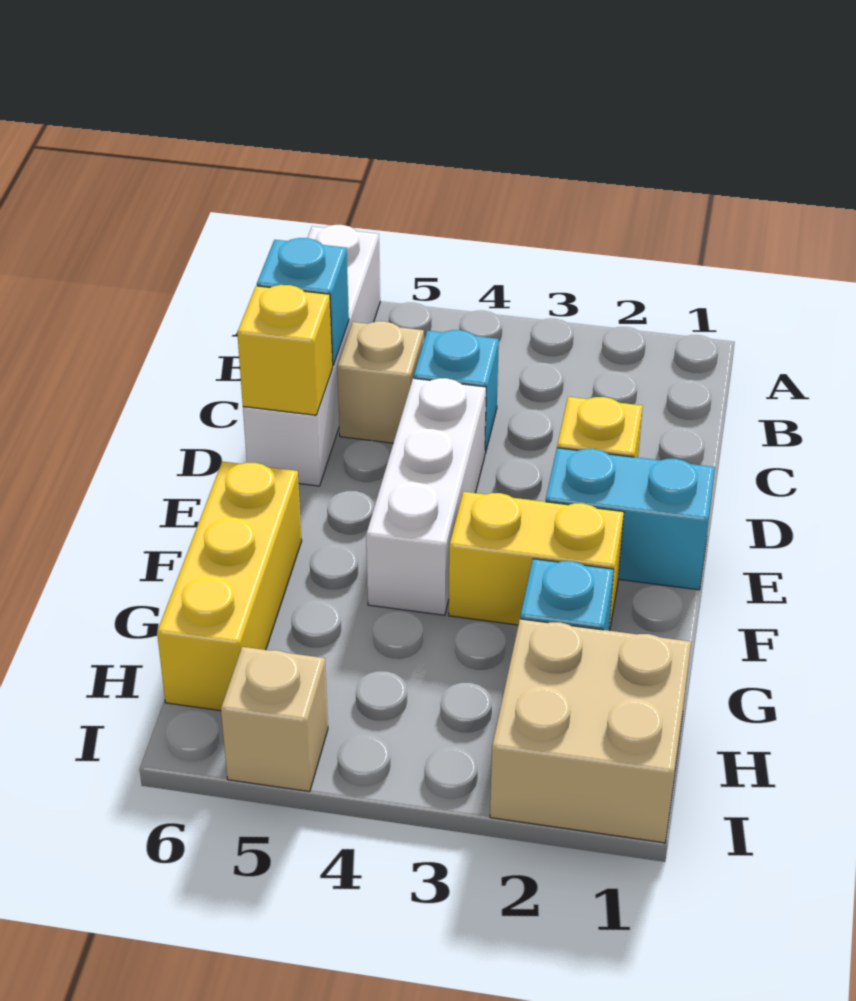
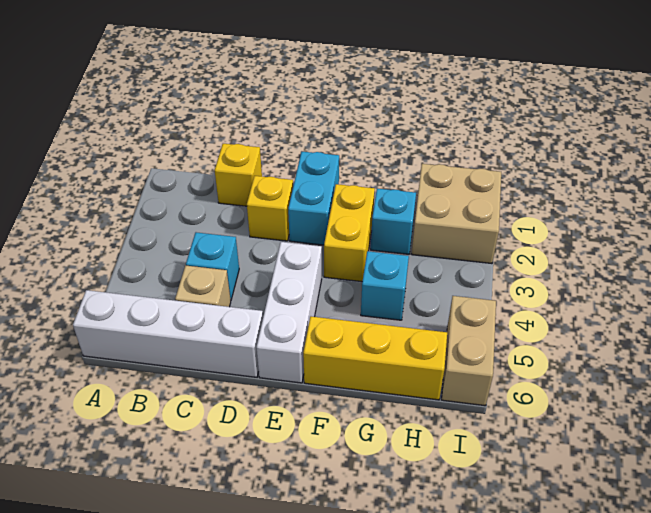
cyan 1x1 brick [257,238,349,365] -> cyan 1x1 brick moved to [361,251,409,320]
white 1x3 brick [366,378,486,615] -> white 1x3 brick turned to [256,242,322,383]
yellow 1x1 brick [237,285,333,415] -> yellow 1x1 brick moved to [215,144,262,206]
tan 1x1 brick [221,647,328,792] -> tan 1x2 brick [442,296,496,406]

